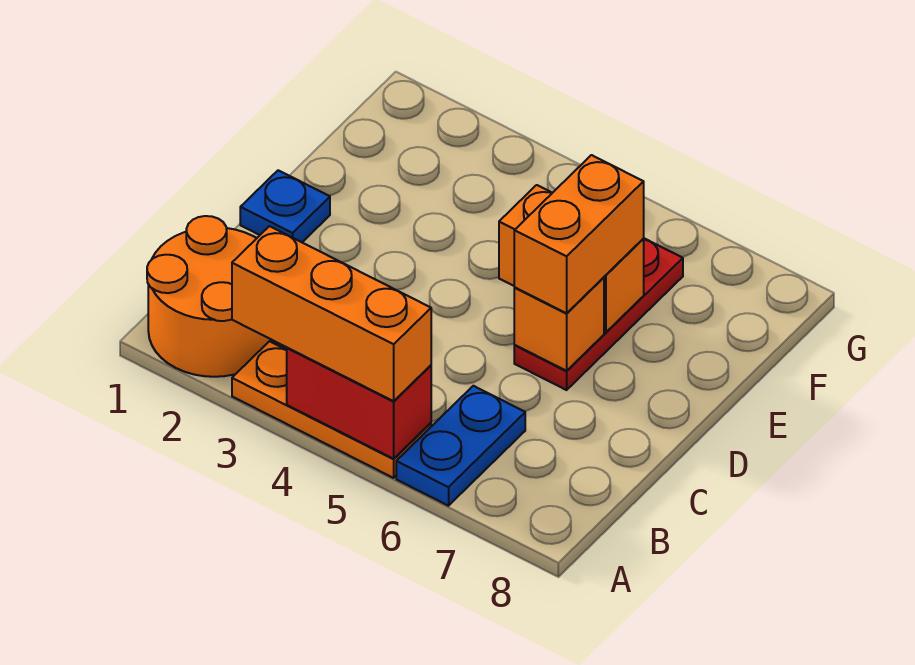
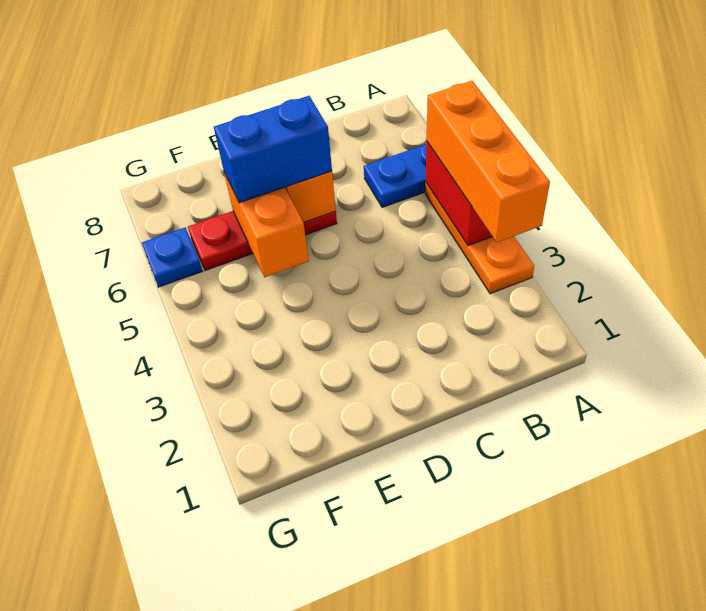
orange 2x2 round brick [147,216,277,377] -> none
blue 1x1 plate [240,170,330,242] -> blue 1x1 plate moved to [142,228,202,287]
orange 1x2 brick [514,155,644,313] -> blue 1x2 brick [214,96,332,203]

